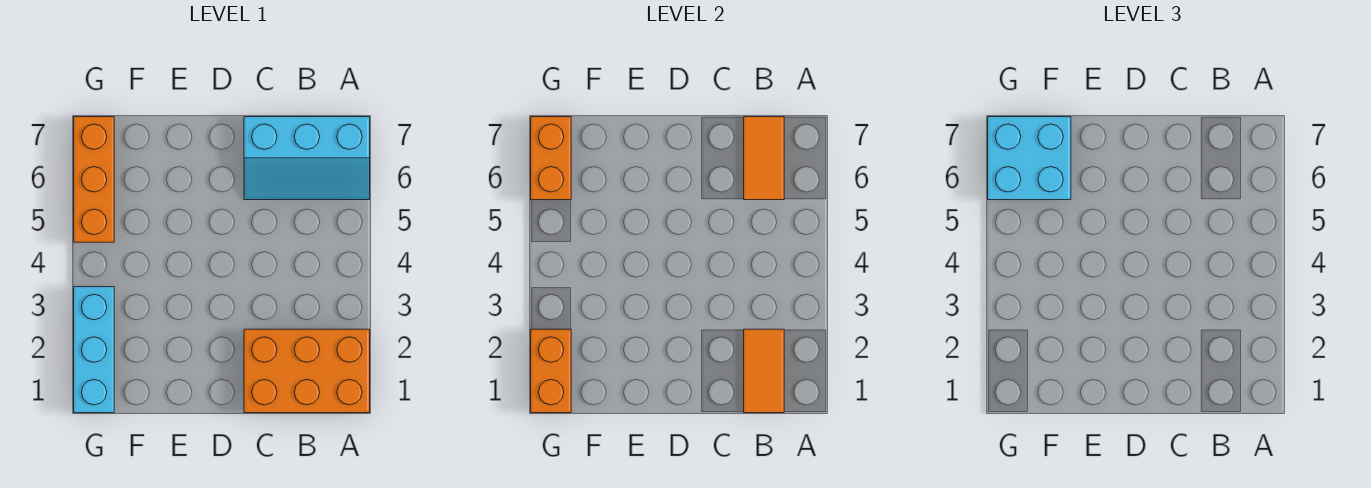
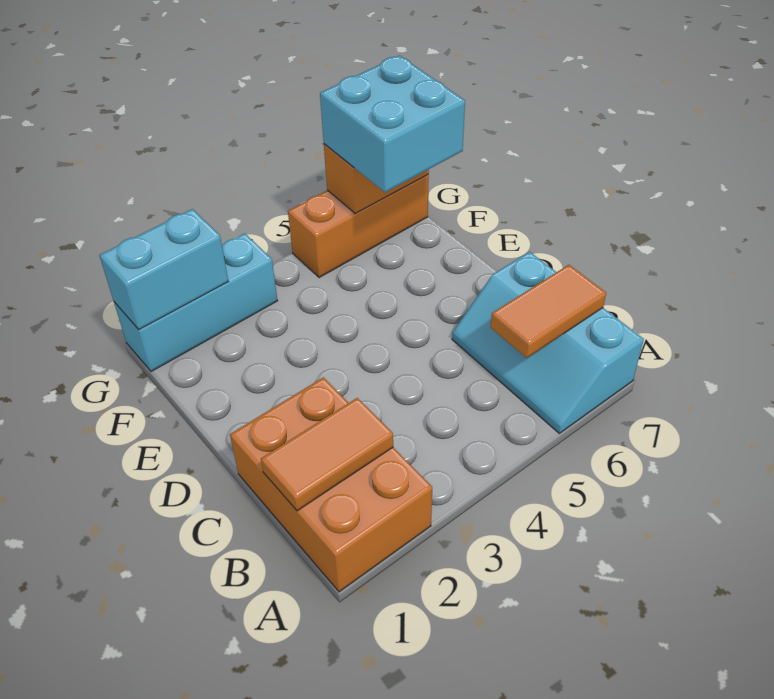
orange 1x2 brick [531,329,571,413] -> cyan 1x2 brick [99,209,228,329]

